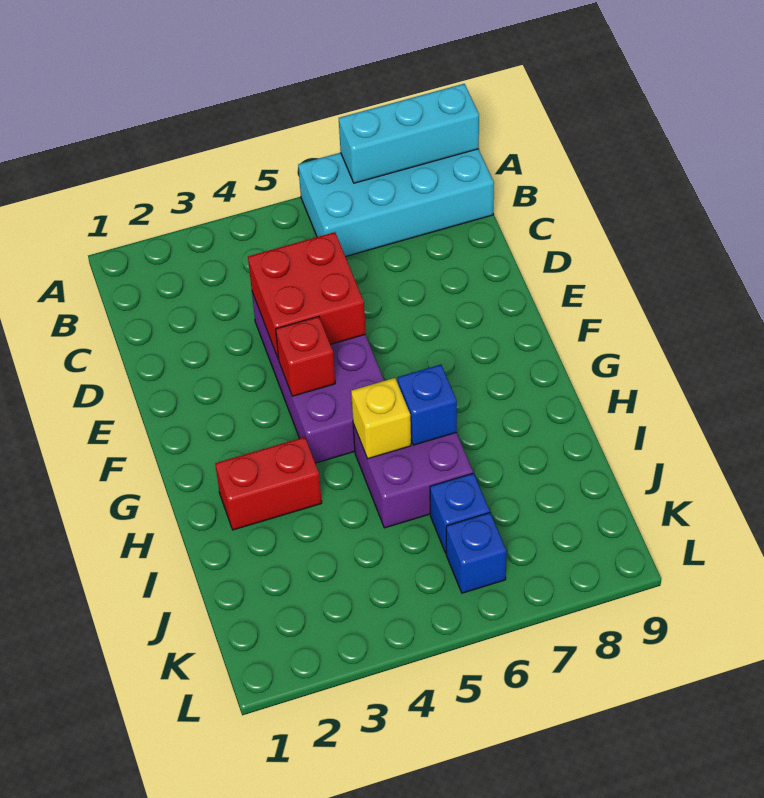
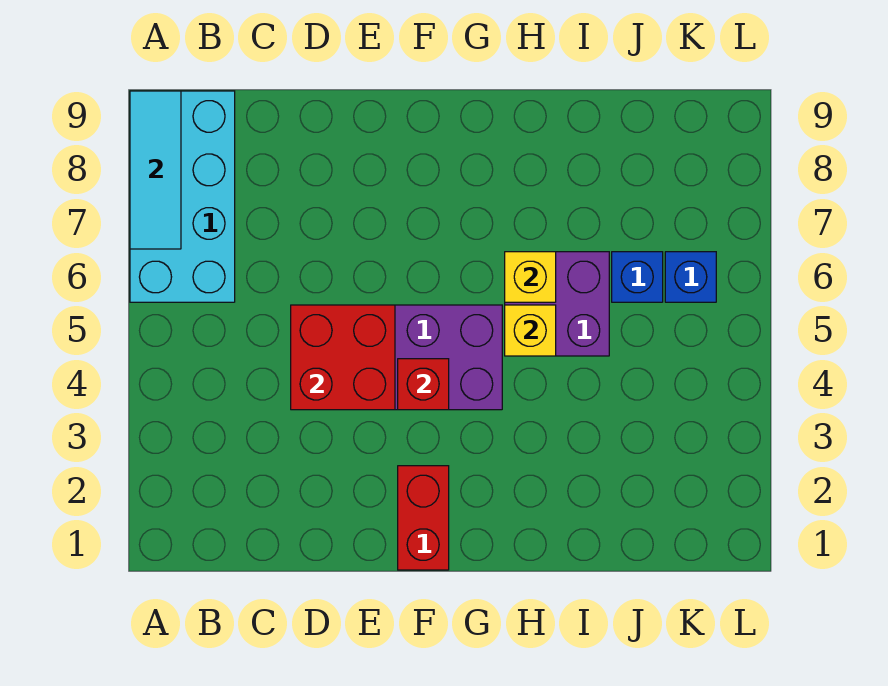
cyan 1x3 brick [339,84,479,183] -> cyan 1x3 tile [130,91,181,249]
red 1x2 brick [215,437,322,530] -> red 1x2 brick moved to [398,466,449,570]
blue 1x1 brick [398,365,457,445] -> yellow 1x1 brick [505,252,556,302]

